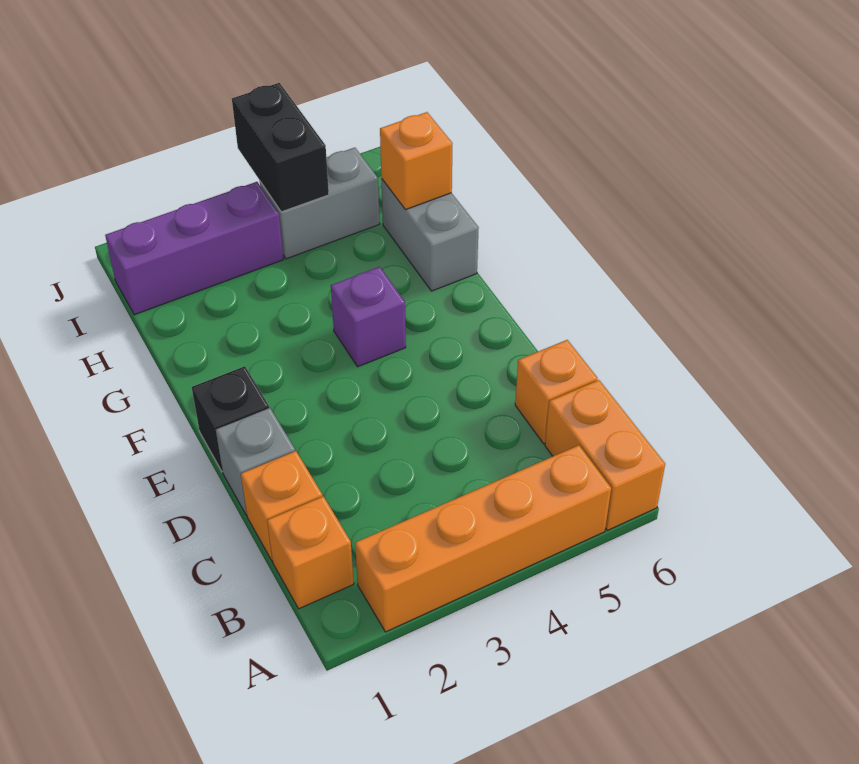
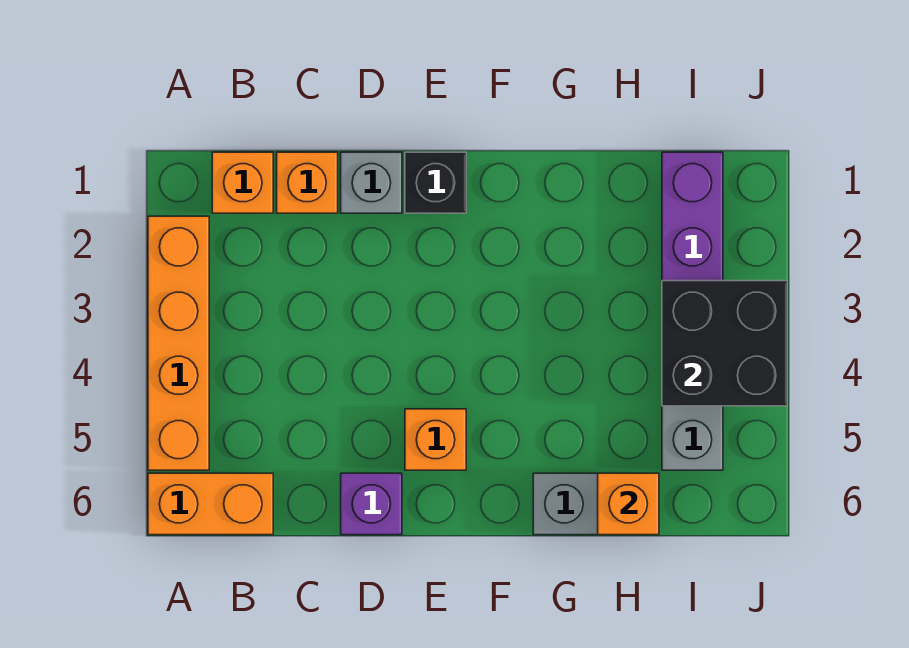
orange 1x1 brick [515,340,598,444] -> orange 1x1 brick moved to [405,409,466,470]
purple 1x1 brick [331,267,406,367] -> purple 1x1 brick moved to [341,473,402,535]
black 1x2 brick [232,83,329,212] -> black 2x2 brick [662,281,787,406]

